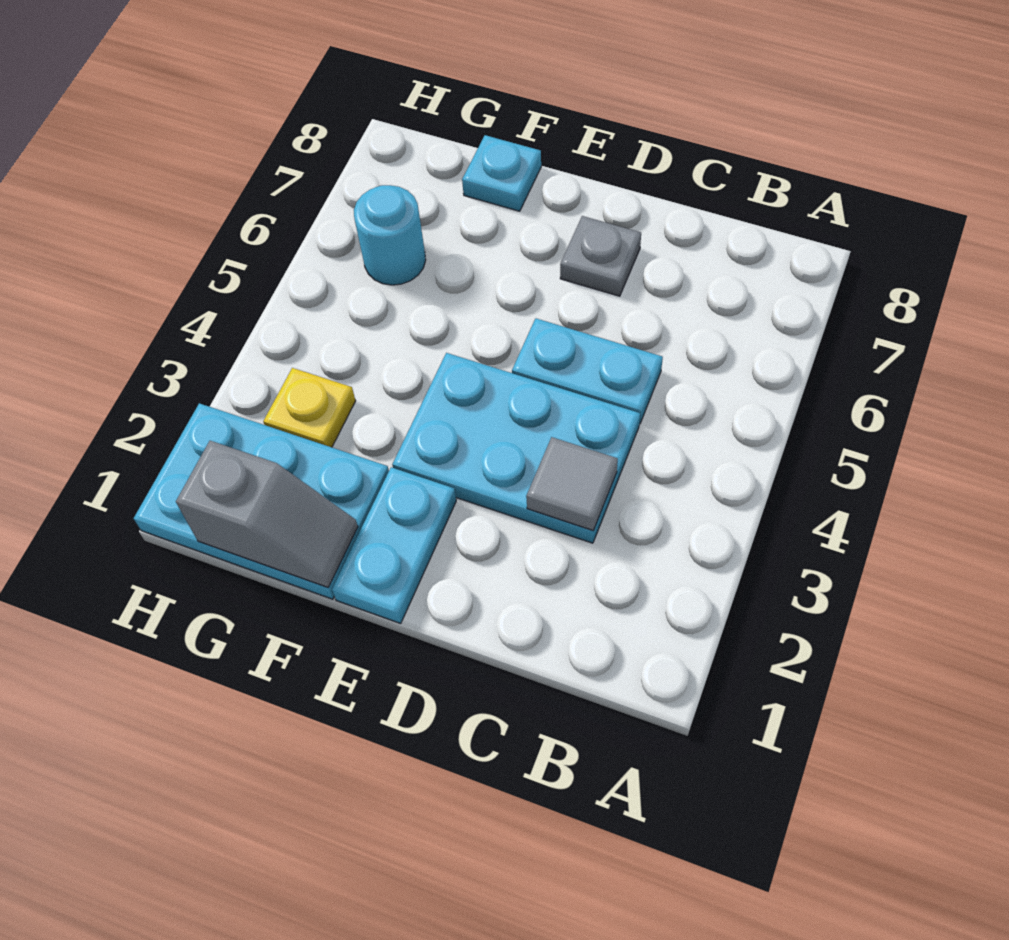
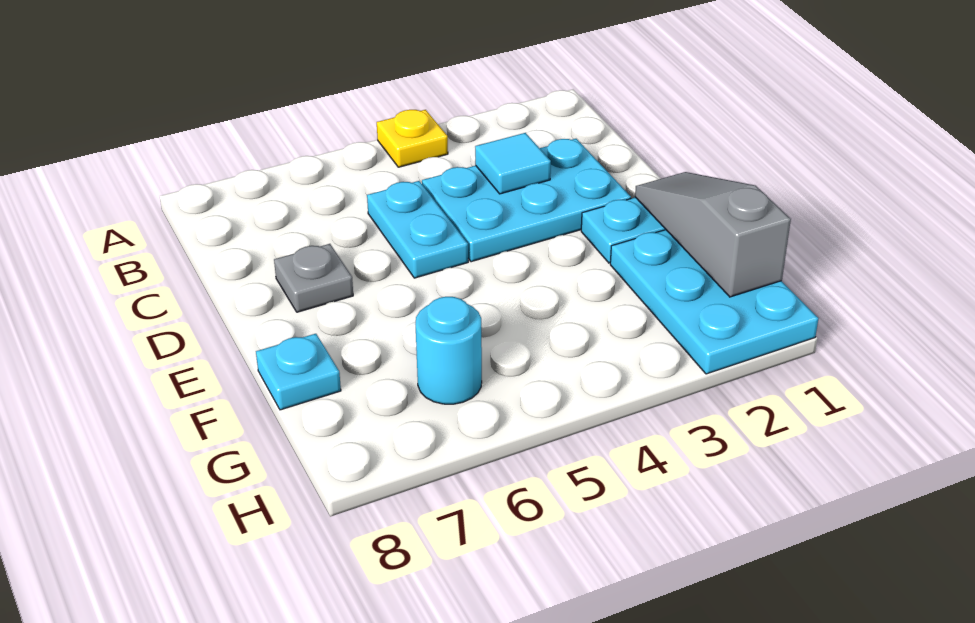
cyan 2x3 plate [392,353,640,543] -> cyan 2x3 plate turned to [422,139,631,262]
grey 1x1 tile [526,437,618,531] -> cyan 1x1 tile [475,133,551,194]
grey 1x2 slope [176,441,358,587] -> grey 1x3 slope [635,172,791,297]
yellow 1x1 plate [263,368,356,447] -> yellow 1x1 plate moved to [377,110,448,167]

